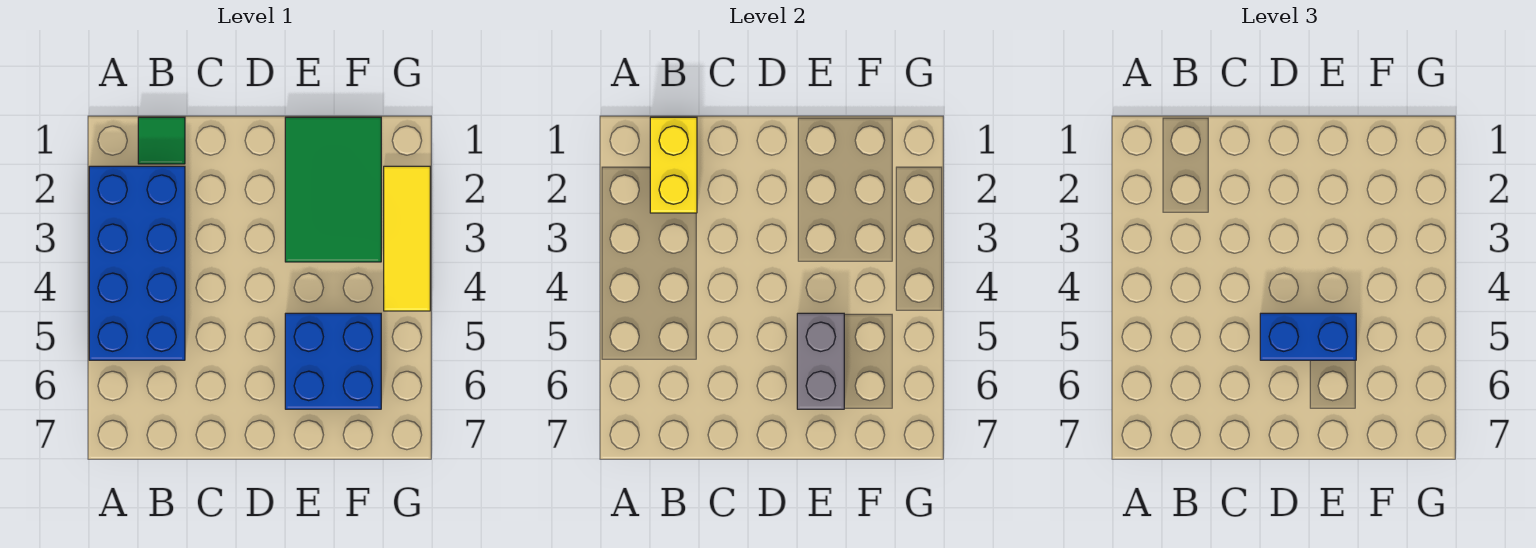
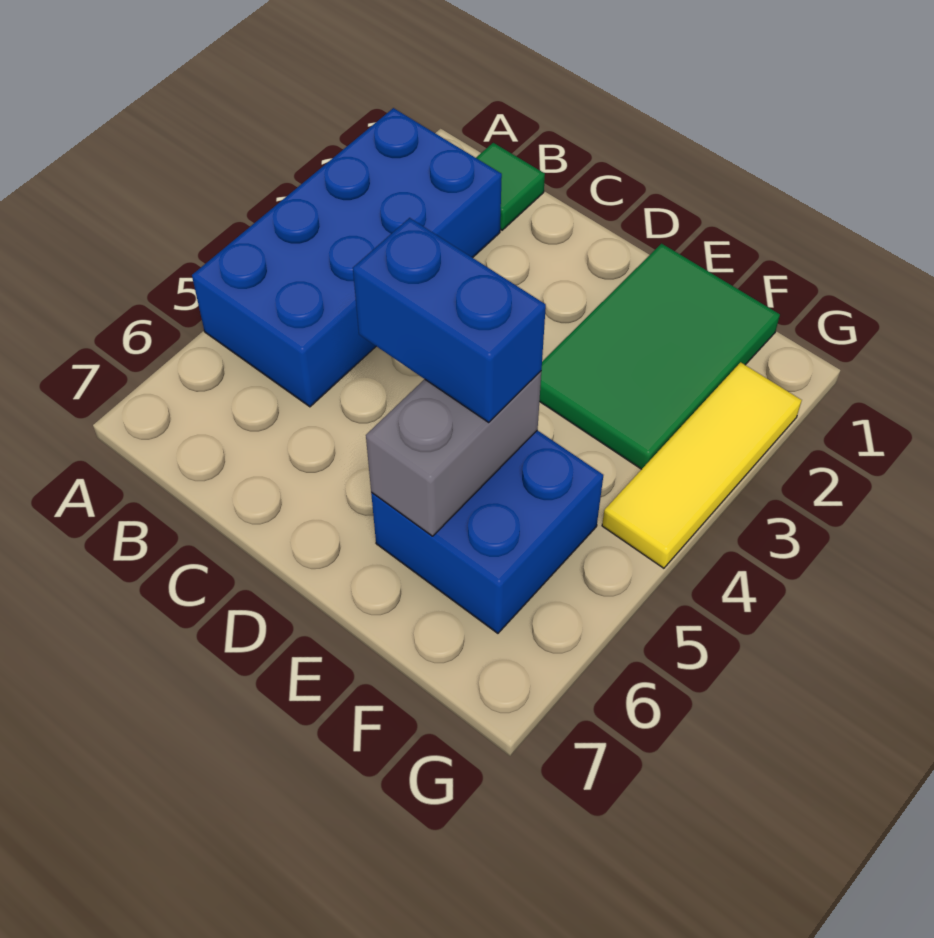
yellow 1x2 brick [650,117,697,213] -> none

